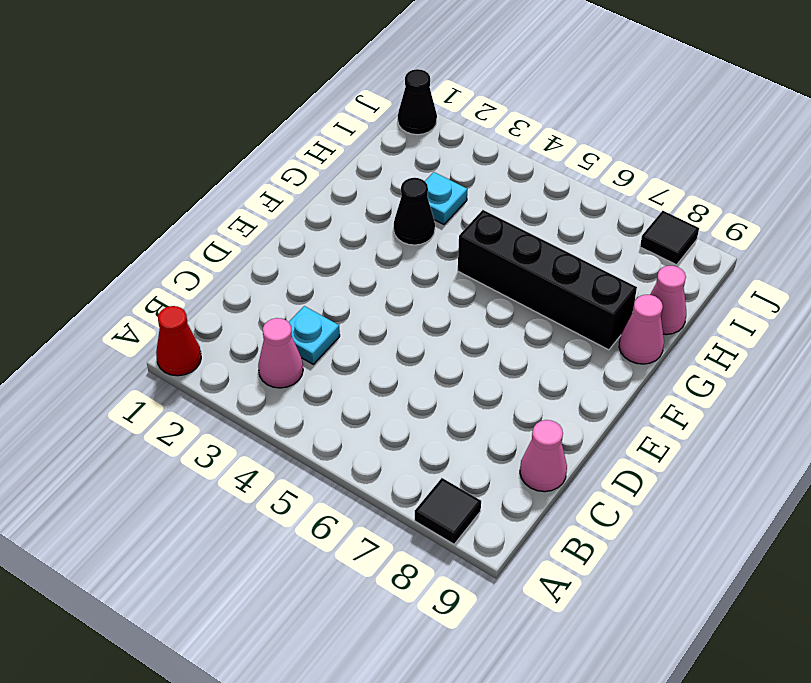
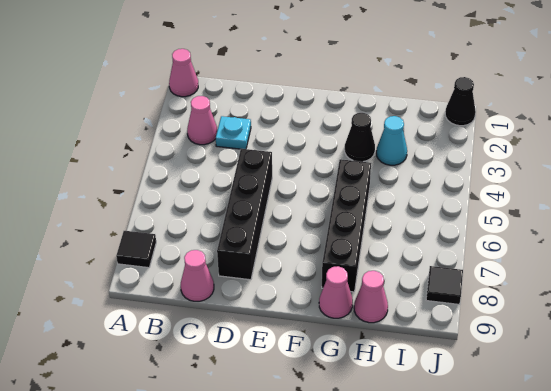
red 1x1 cone [156,306,201,376] -> pink 1x1 cone [169,49,198,97]
none -> black 1x4 brick [217,149,272,280]
cyan 1x1 plate [425,172,467,224] -> cyan 1x1 cone [376,116,407,165]

